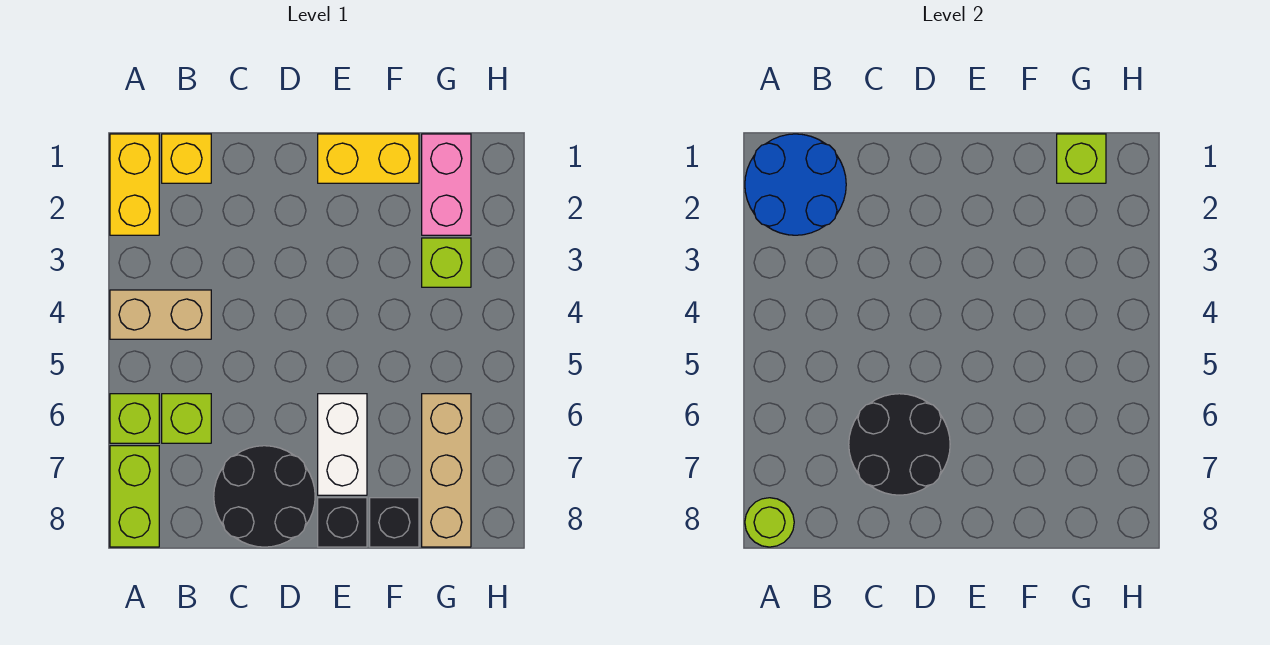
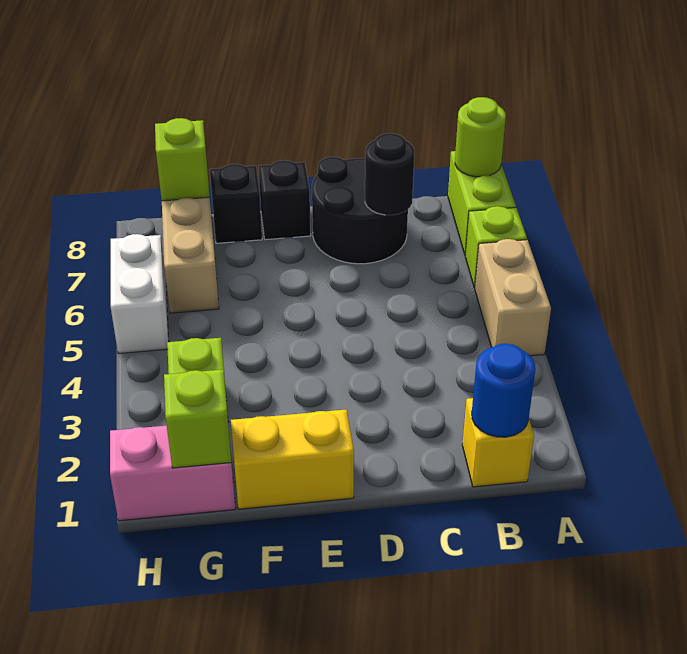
yellow 1x2 brick [110,134,159,235] -> none
blue 2x2 round brick [745,134,846,235] -> blue 1x1 round brick [472,344,535,437]
tan 1x2 brick [110,290,211,339] -> tan 1x2 brick turned to [475,239,551,356]
lime 1x1 brick [162,394,211,443] -> lime 1x1 brick moved to [155,118,210,201]
black 2x2 round brick [849,394,950,495] -> black 1x1 round brick [365,133,414,215]
white 1x2 brick [318,394,367,495] -> white 1x2 brick moved to [111,234,169,354]
pink 1x2 brick [422,134,471,235] -> pink 1x2 brick turned to [110,426,235,521]

